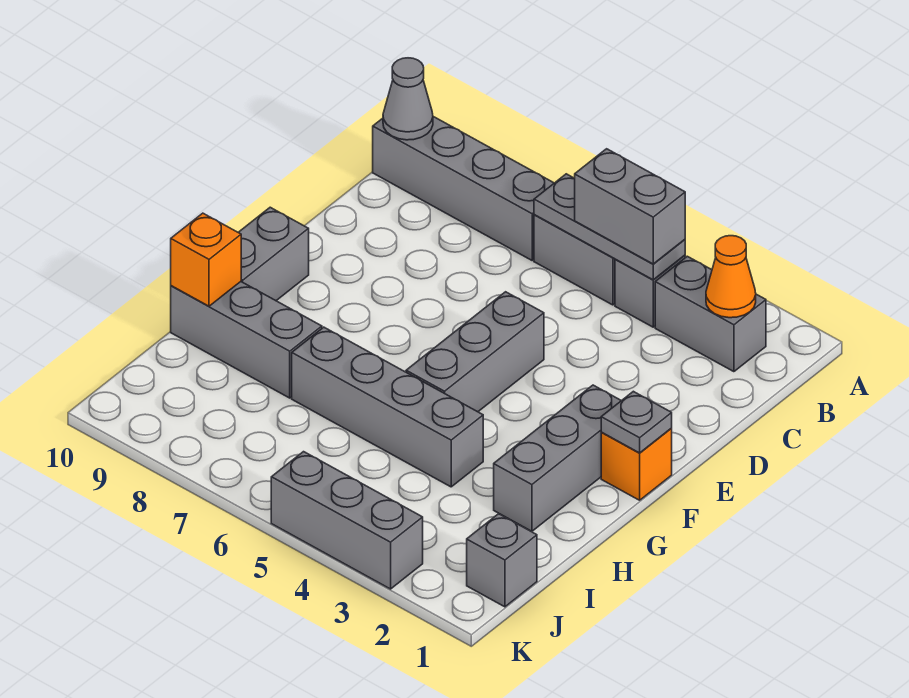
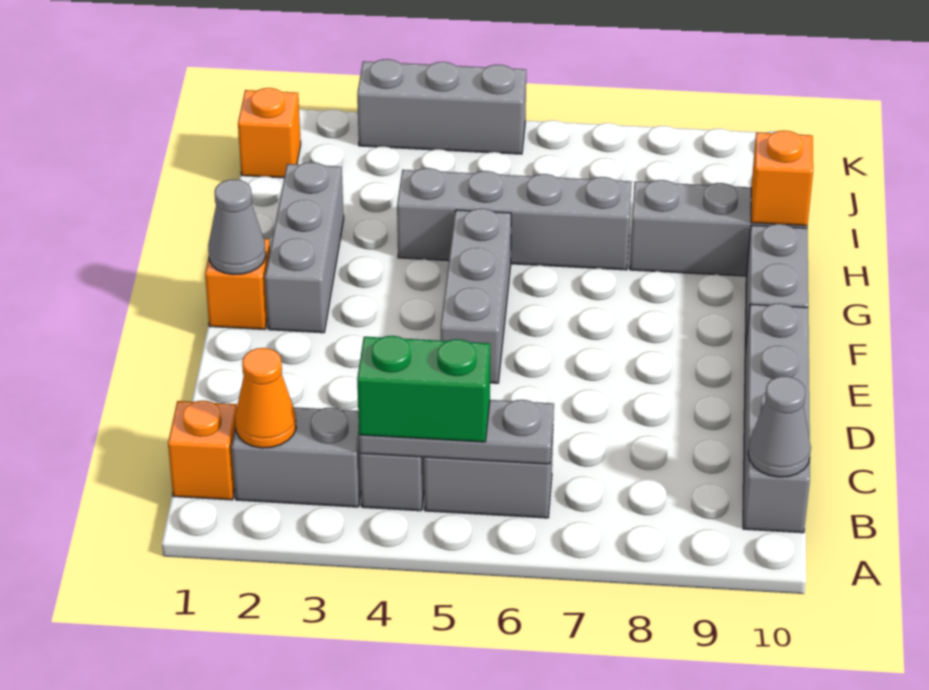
none -> orange 1x1 brick [168,401,237,500]
grey 1x2 brick [575,149,685,264] -> green 1x2 brick [357,336,490,442]
grey 1x4 brick [373,117,554,260] -> grey 1x4 brick turned to [743,303,810,533]
grey 1x1 plate [601,391,672,453] -> grey 1x1 cone [208,179,266,275]
grey 1x1 brick [467,514,537,607] -> orange 1x1 brick [238,88,301,178]

